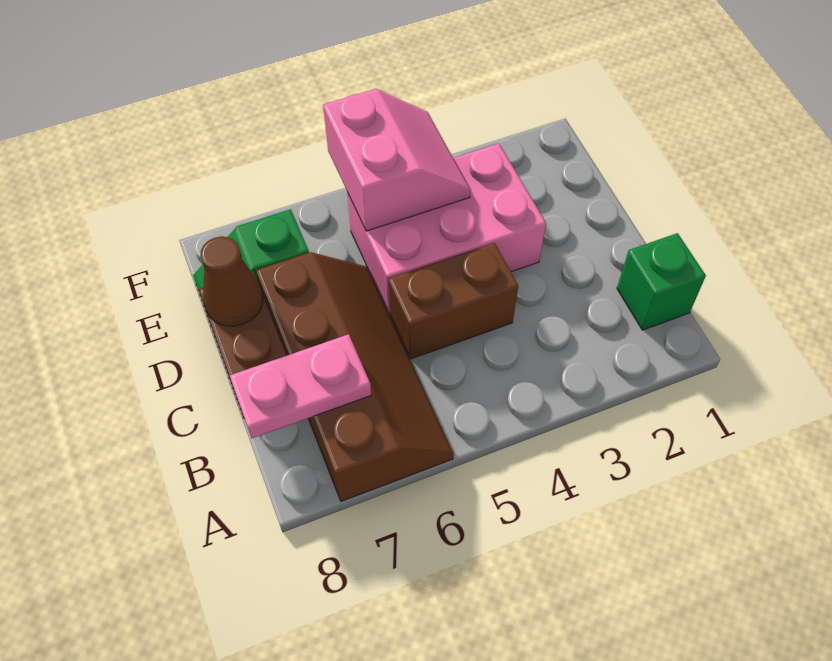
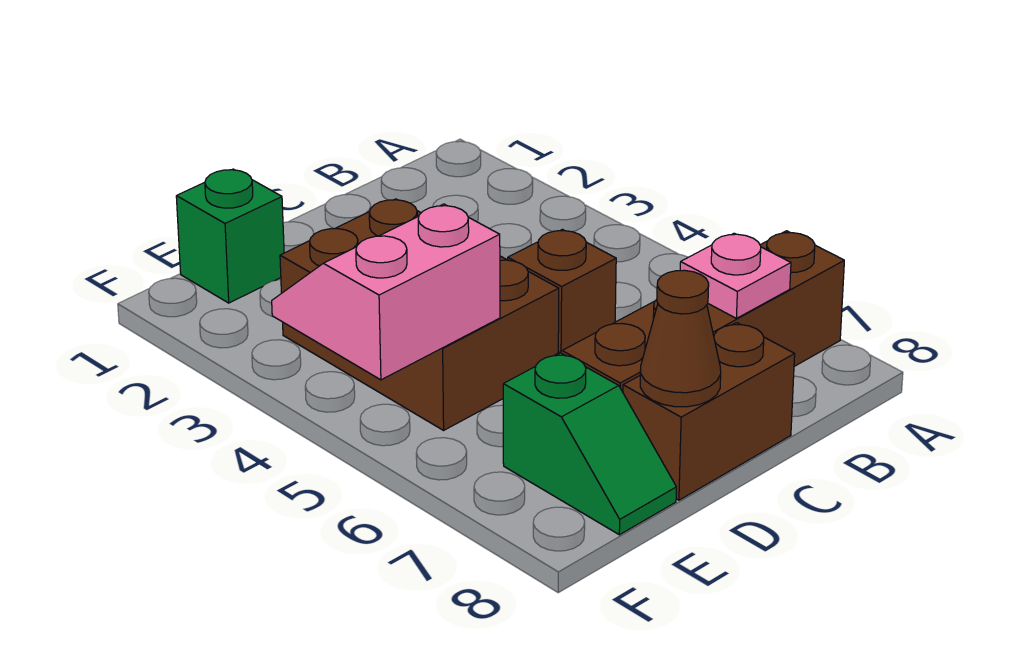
green 1x1 brick [617,233,706,330] -> green 1x1 brick moved to [176,169,284,303]
pink 1x2 plate [230,334,371,438] -> pink 1x1 plate [680,233,791,318]
brown 1x2 brick [388,243,518,359] -> brown 1x1 brick [508,229,616,353]
pink 2x3 brick [347,144,546,314] -> brown 2x3 brick [280,199,559,430]

